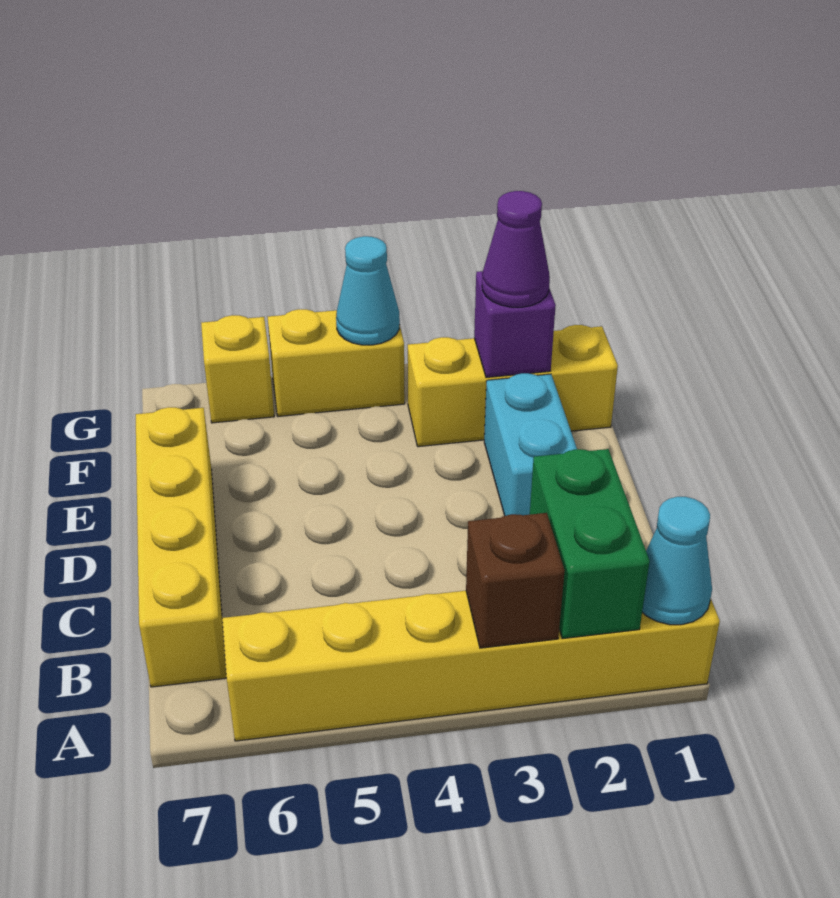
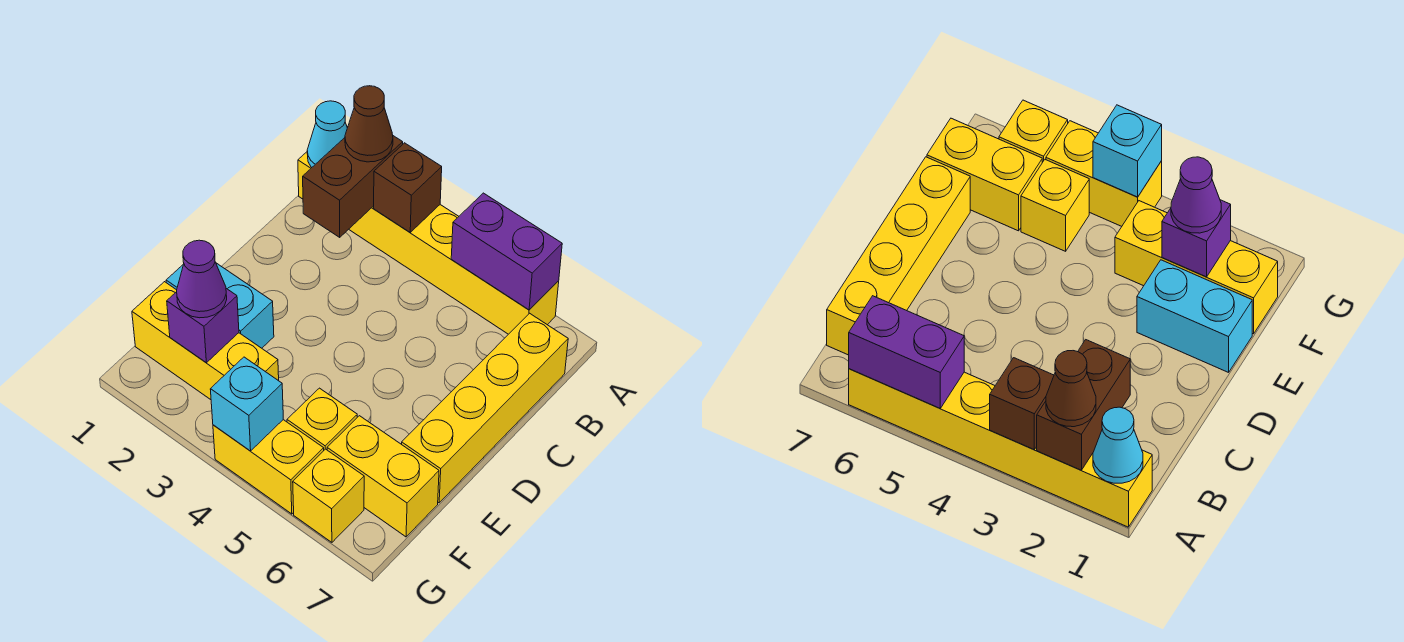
green 1x2 brick [530,449,650,639] -> brown 1x2 brick [303,136,403,237]
none -> brown 1x1 cone [345,86,393,162]
none -> purple 1x2 brick [451,193,562,310]
cyan 1x2 brick [484,373,577,516] -> cyan 1x2 brick turned to [166,263,274,348]
none -> yellow 1x1 brick [287,388,357,450]
none -> yellow 1x2 brick [327,416,439,537]
cyan 1x1 cone [336,236,400,345] -> cyan 1x1 brick [210,357,283,451]

